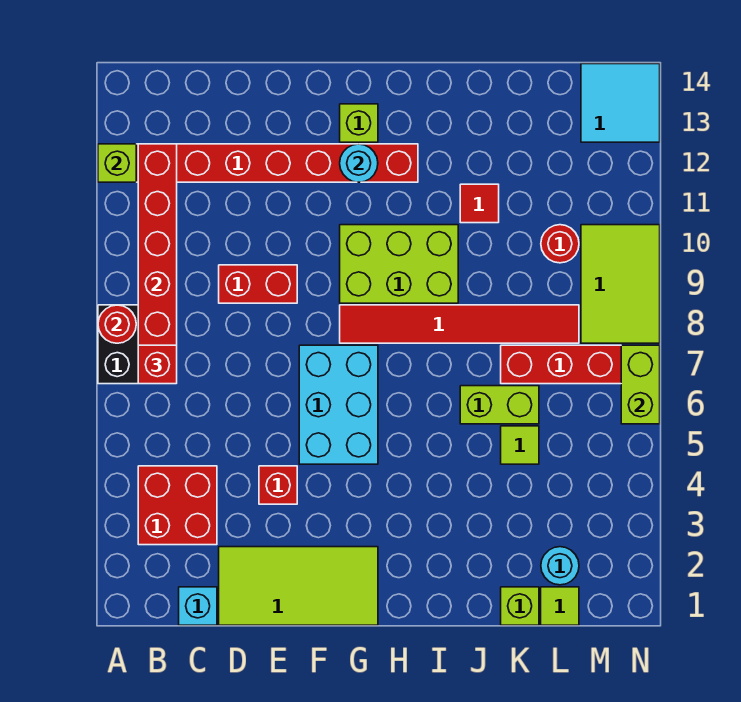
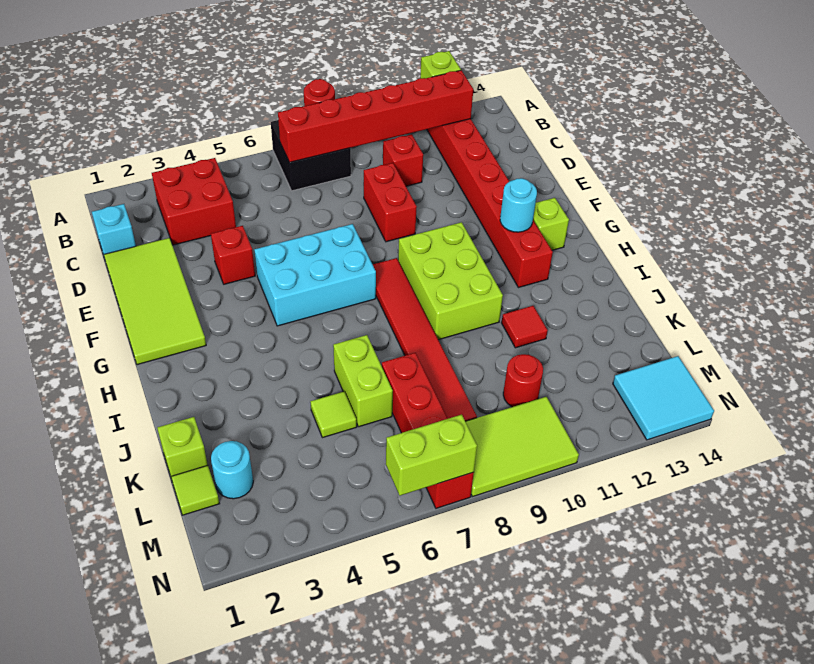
red 1x1 brick [138,345,177,384] -> red 1x1 brick moved to [383,134,423,186]

